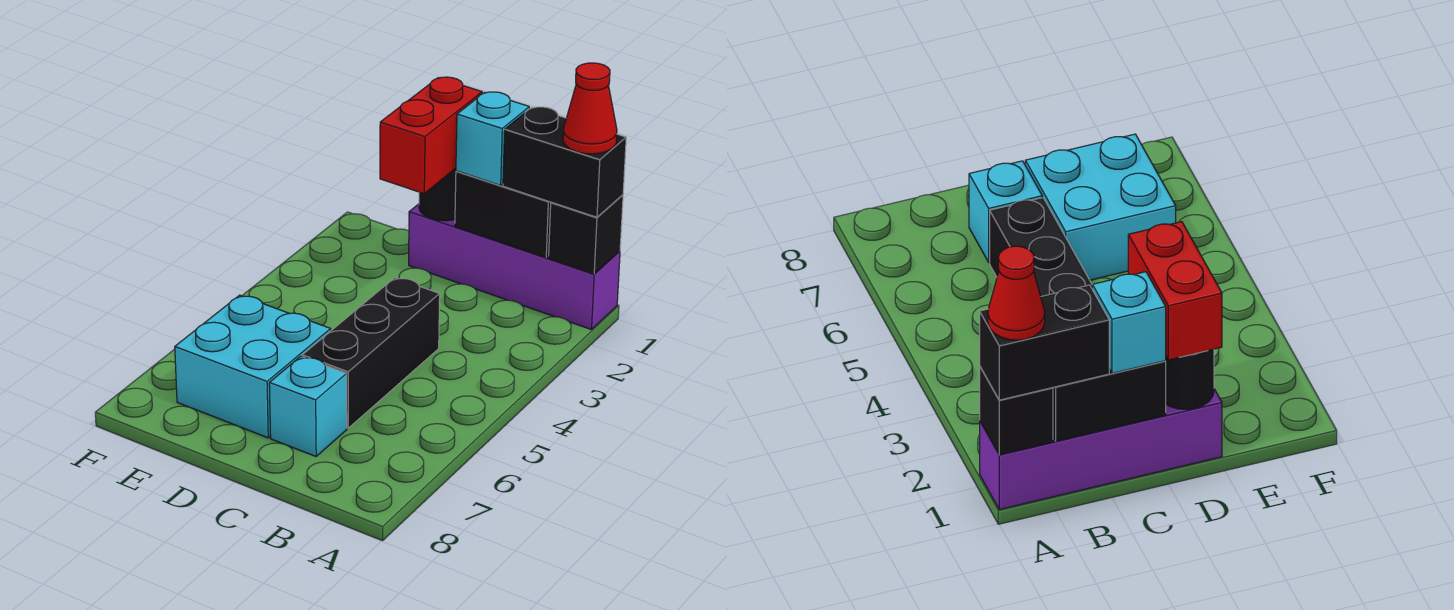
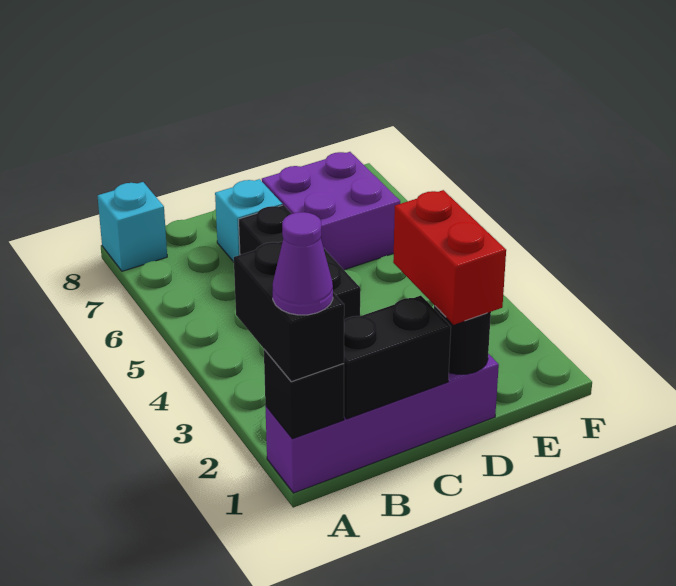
black 1x2 brick [503,107,626,217] -> black 1x2 brick turned to [234,241,344,382]
red 1x1 cone [563,63,617,154] -> purple 1x1 cone [273,212,333,315]
cyan 1x1 brick [456,92,529,185] -> cyan 1x1 brick moved to [98,182,167,271]
cyan 2x2 brick [175,295,331,438] -> purple 2x2 brick [262,152,400,270]

